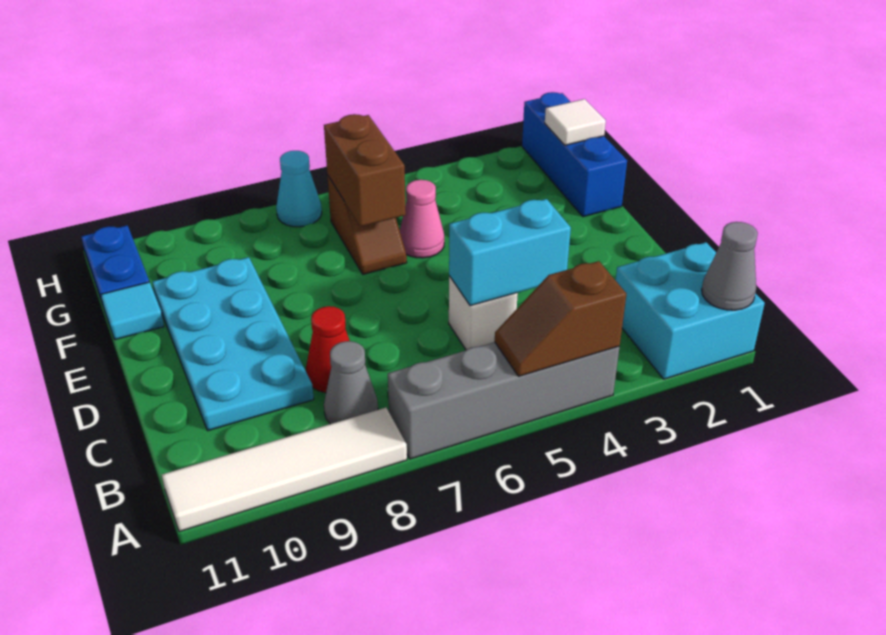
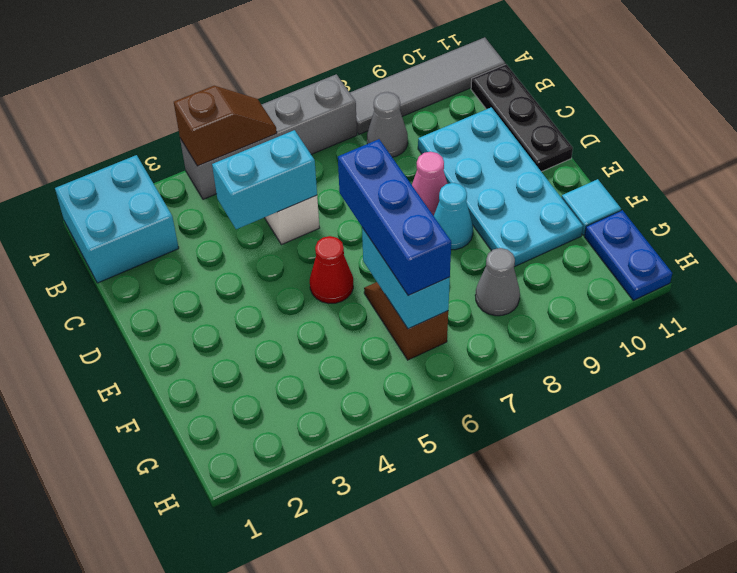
grey 1x1 cone [702,222,758,310] -> grey 1x1 cone moved to [475,248,520,316]
white 1x4 tile [162,408,407,532] -> grey 1x4 tile [350,37,505,134]
none -> black 1x3 plate [471,64,573,172]
red 1x1 cone [306,306,350,393] -> red 1x1 cone moved to [310,236,353,304]
blue 1x3 brick [522,92,627,217] -> blue 1x3 brick moved to [338,139,451,296]
pink 1x1 cone [400,180,444,258] -> pink 1x1 cone moved to [412,152,447,216]
brown 1x2 brick [324,114,406,227] -> cyan 1x2 brick [362,228,450,329]
white 1x1 tile [545,99,606,145] -> none
cyan 1x1 cone [276,151,322,227] -> cyan 1x1 cone moved to [434,183,473,250]

